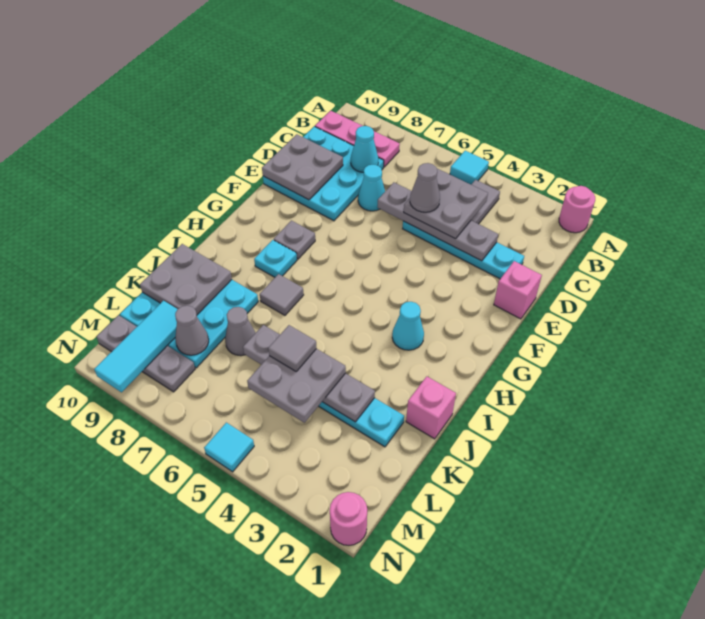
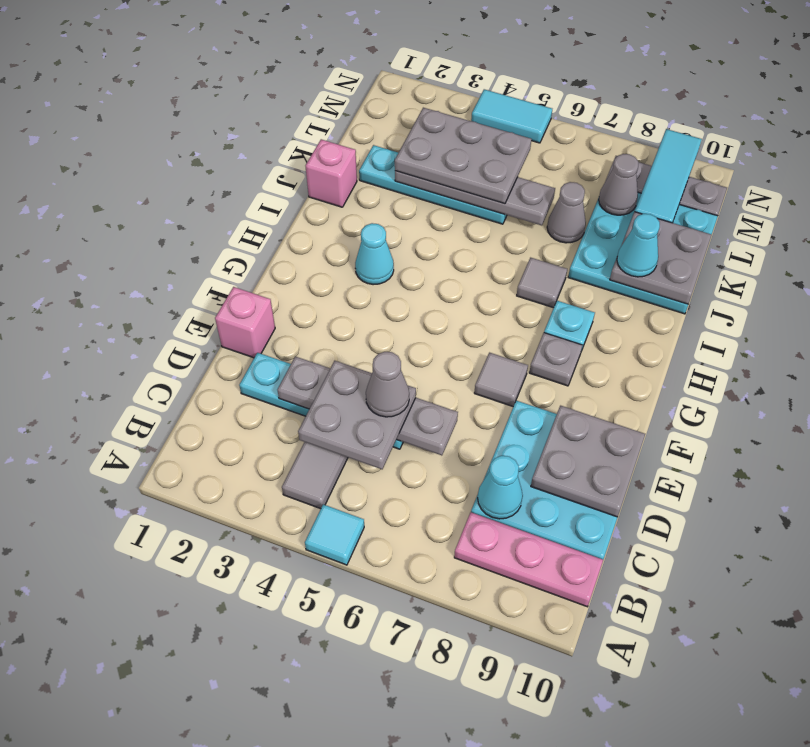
pink 1x1 round brick [559,186,595,233] -> none
cyan 1x1 cone [358,165,385,211] -> cyan 1x1 cone moved to [617,214,660,277]
grey 2x2 plate [247,349,346,423] -> grey 2x3 plate [395,108,531,204]
grey 1x1 tile [268,325,316,371] -> grey 1x1 tile moved to [474,353,528,406]
pink 1x1 round brick [330,492,367,545] -> none
cyan 1x1 tile [204,423,254,472] -> cyan 1x2 tile [471,89,552,143]

